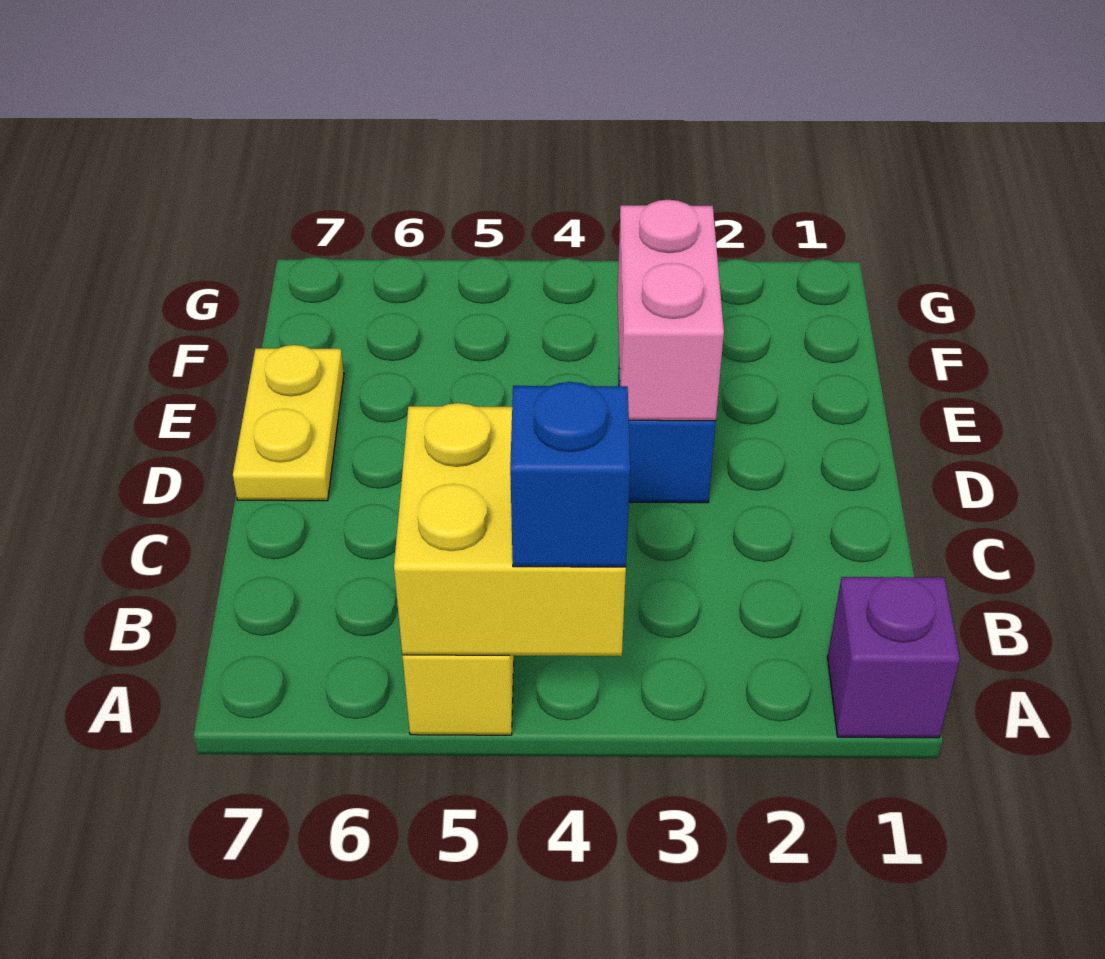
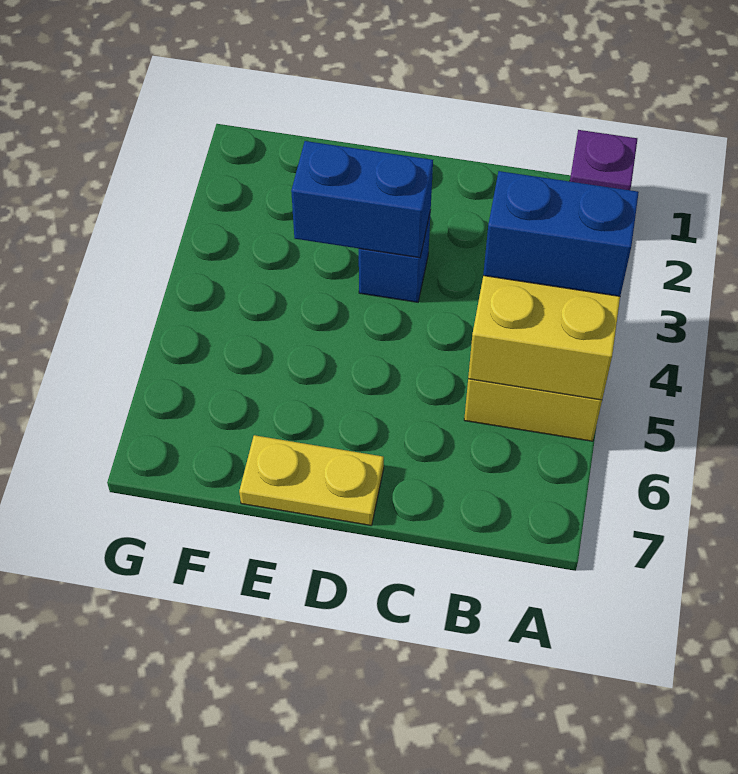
blue 1x1 brick [510,382,630,567] -> blue 1x2 brick [483,171,639,296]
pink 1x2 brick [617,200,724,421] -> blue 1x2 brick [291,141,433,258]

